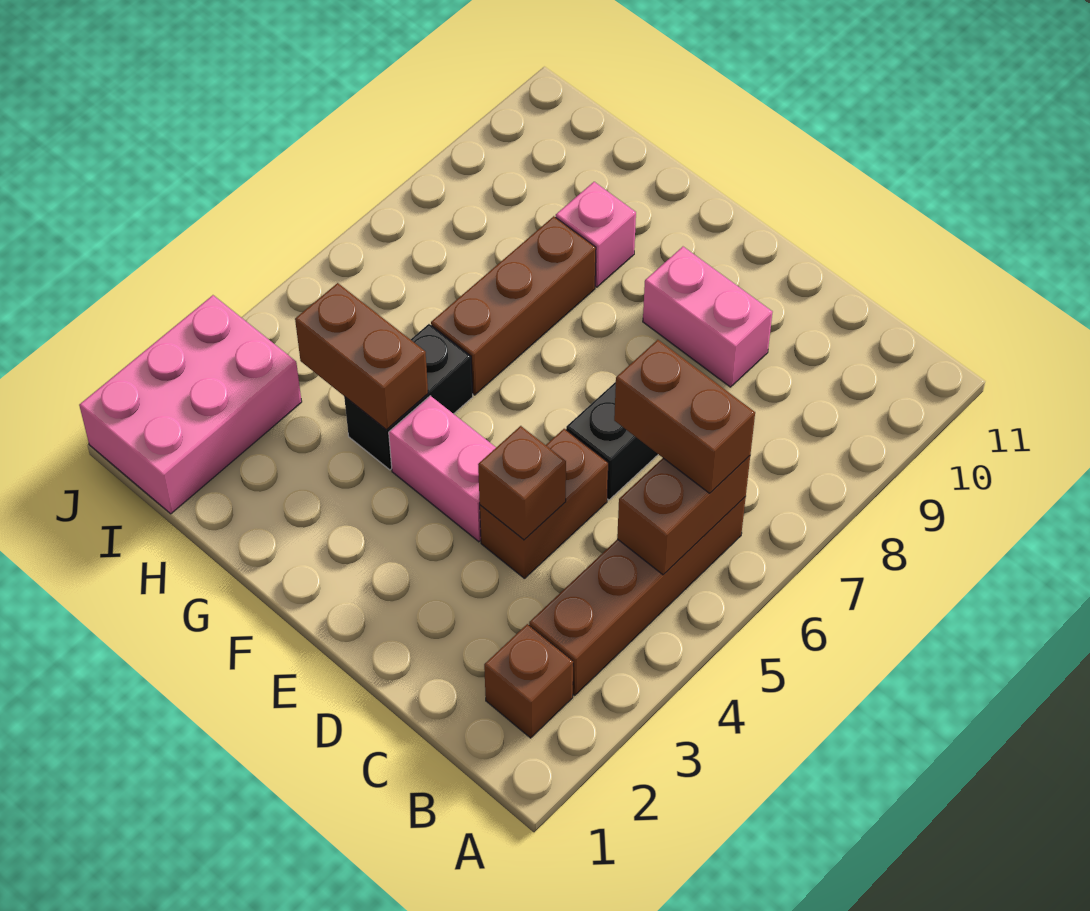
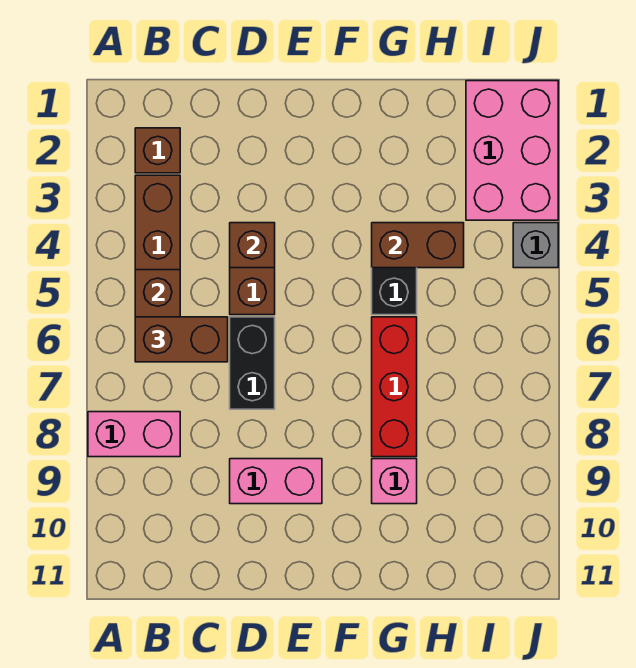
pink 1x2 brick [389,396,496,542] -> pink 1x2 brick moved to [88,412,180,457]
brown 1x3 brick [431,216,596,395] -> red 1x3 brick [372,317,417,457]
none -> grey 1x1 brick [513,223,558,268]

